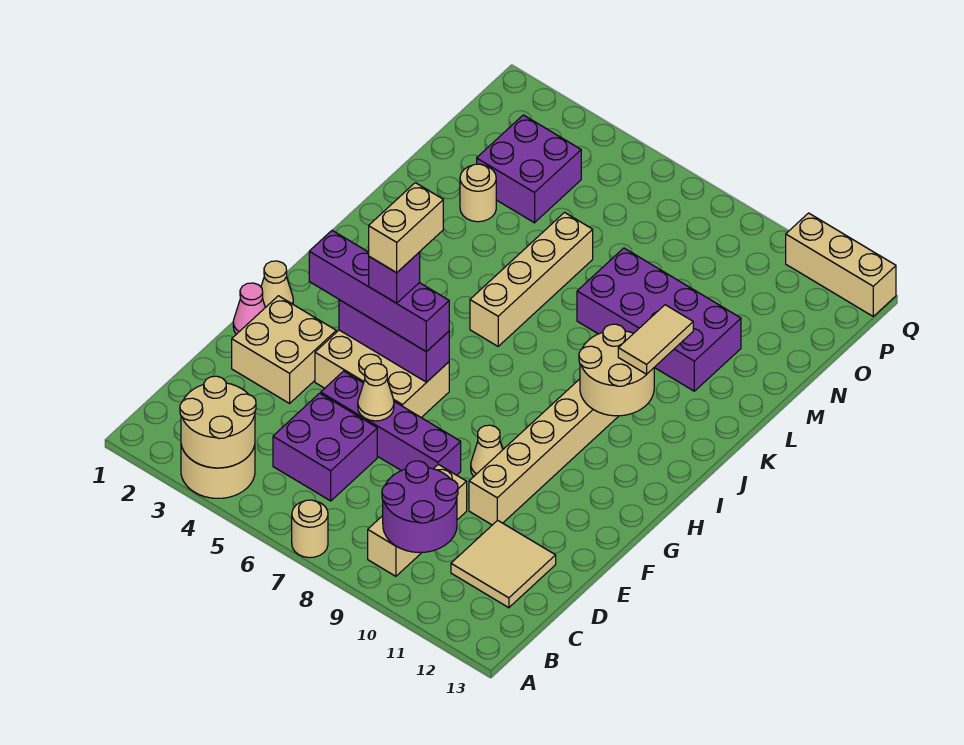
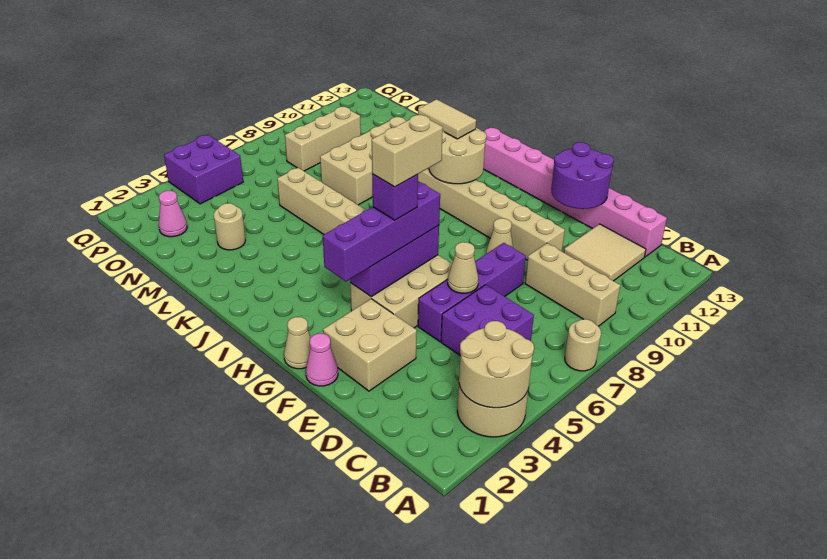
purple 2x2 round brick [382,461,458,553] -> purple 2x2 round brick moved to [551,142,614,209]
none -> pink 1x8 brick [483,128,667,257]
tan 1x2 brick [369,183,443,273] -> tan 1x2 brick turned to [372,115,443,187]
purple 2x4 brick [577,248,741,391] -> tan 2x4 brick [320,117,406,205]
purple 2x2 brick [477,115,581,223] -> purple 2x2 brick moved to [164,135,243,204]
none -> pink 1x1 cone [159,191,187,237]
tan 1x3 brick [786,213,896,316] -> tan 1x3 brick moved to [285,107,361,171]

